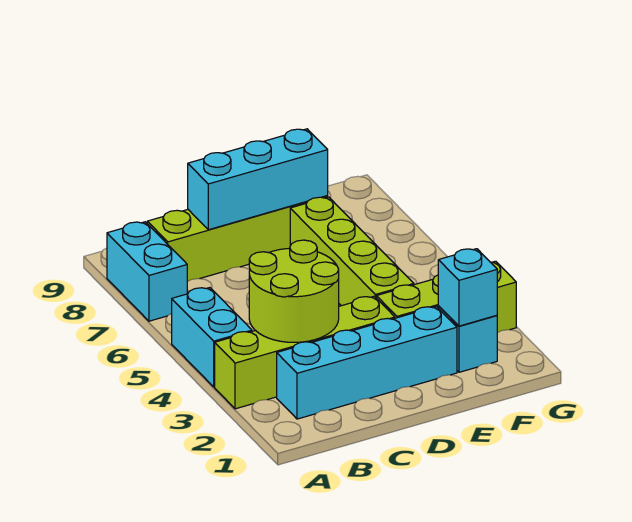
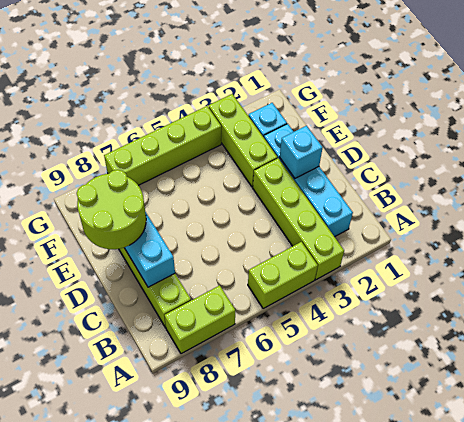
cyan 1x2 brick [172,288,252,387] -> lime 1x2 brick [248,242,318,309]
cyan 1x2 brick [107,222,187,321] -> lime 1x2 brick [165,285,235,354]
lime 2x2 round brick [249,240,339,342] -> lime 2x2 round brick moved to [77,170,146,249]
lime 1x4 brick [290,197,414,306] -> lime 1x4 brick moved to [104,106,221,185]
cyan 1x1 brick [438,249,497,326] -> cyan 1x1 brick moved to [280,126,323,178]

